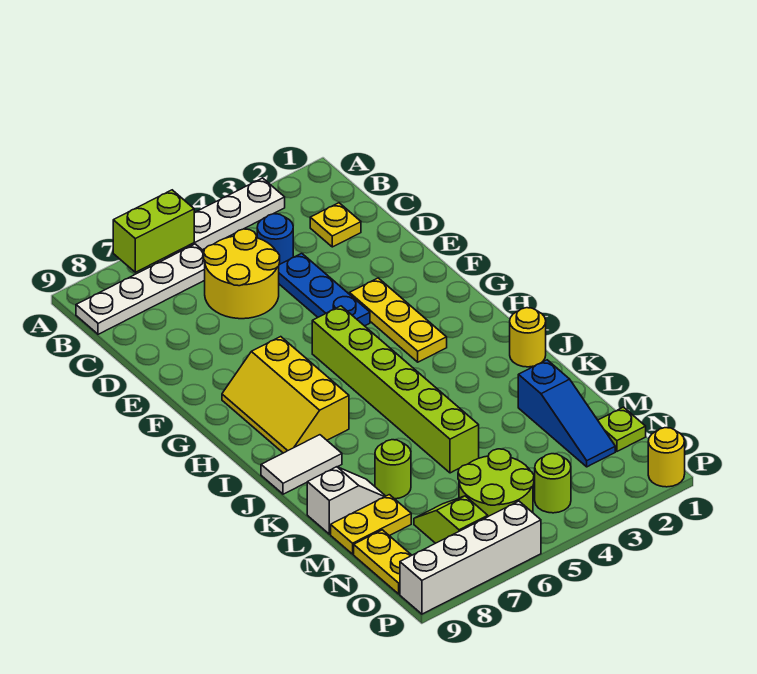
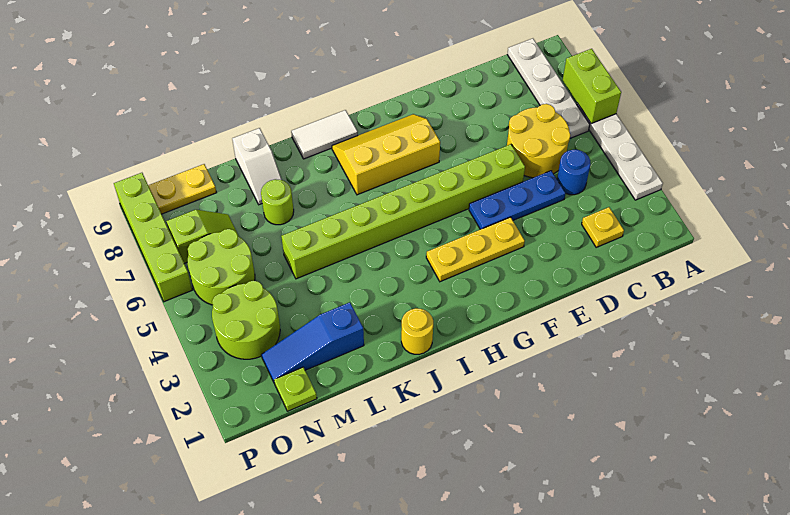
lime 1x6 brick [312,306,479,473] -> lime 1x8 brick [281,144,525,279]
white 1x2 tile [261,435,342,494] -> white 1x2 tile turned to [291,110,358,159]
yellow 1x2 plate [331,495,411,554] -> none
lime 1x1 round brick [535,454,571,513] -> lime 2x2 round brick [212,281,280,359]
yellow 1x1 round brick [648,428,685,487] -> none
white 1x4 brick [400,501,541,614] -> lime 1x4 brick [114,173,192,302]

